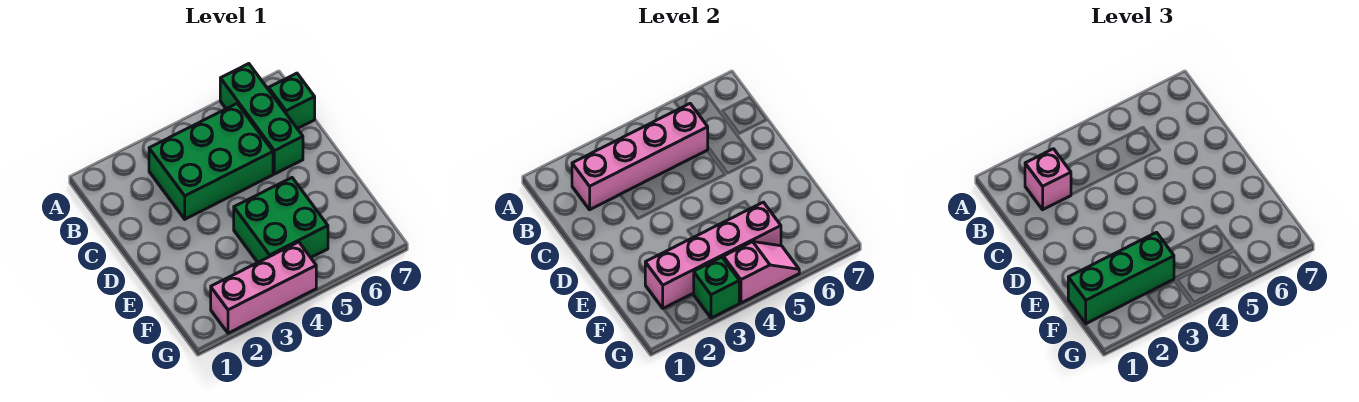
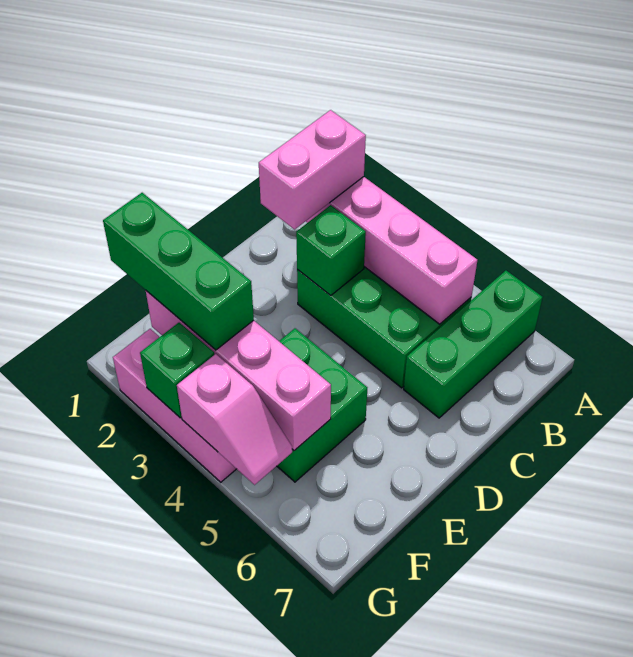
pink 1x1 brick [1025,149,1071,210] -> pink 1x2 brick [259,110,366,229]
green 1x1 brick [269,73,315,129] -> green 1x1 brick moved to [296,205,366,295]

